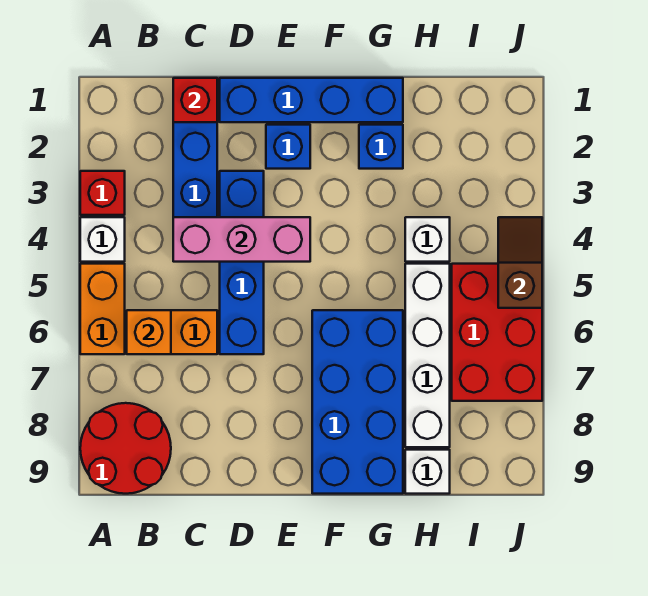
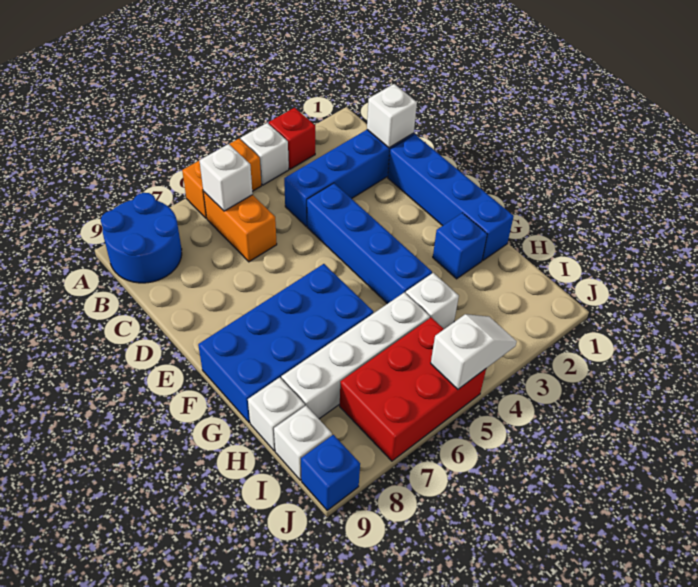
red 2x2 round brick [80,403,171,494] -> blue 2x2 round brick [101,193,182,283]
orange 1x1 brick [127,310,171,354] -> white 1x1 brick [199,144,253,211]
red 1x1 brick [173,78,217,122] -> white 1x1 brick [367,84,417,148]
pink 1x3 brick [173,217,310,262] -> none
blue 1x4 brick [220,171,264,354] -> blue 1x4 brick turned to [307,183,432,304]
blue 1x1 brick [266,125,310,169] -> blue 1x1 brick moved to [301,435,360,510]
none -> white 1x1 brick [274,406,332,480]
brown 1x2 slope [498,217,542,308] -> white 1x2 slope [431,314,517,389]

